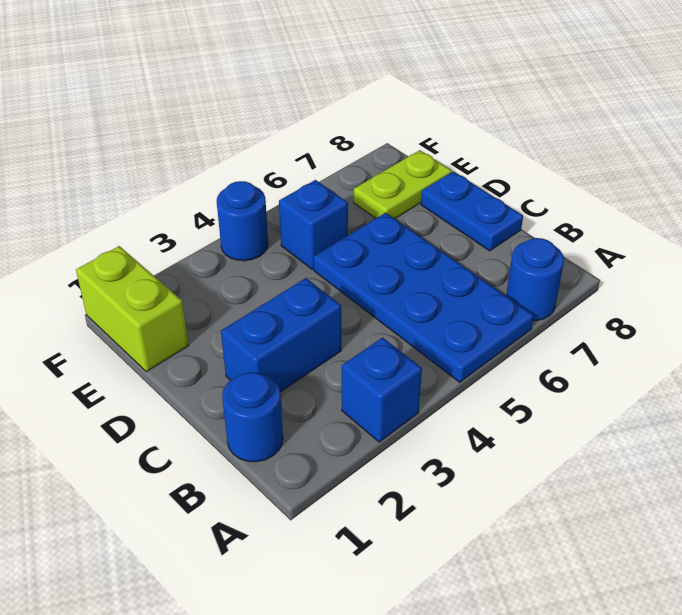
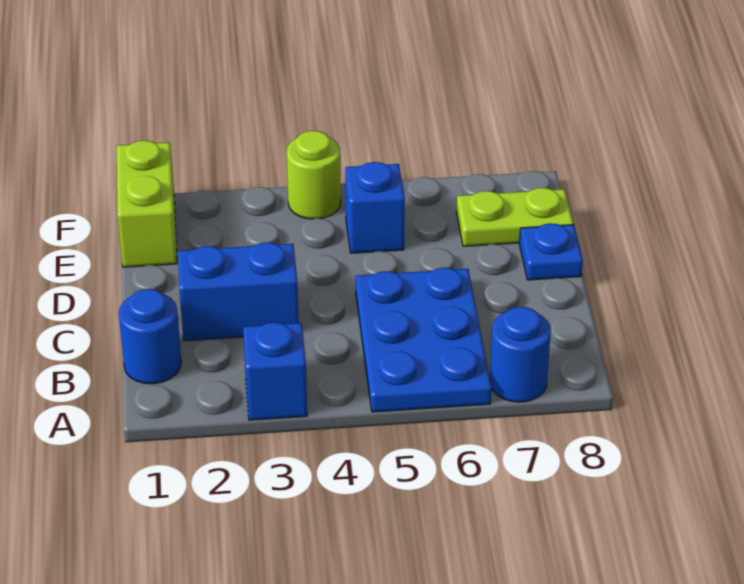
blue 2x4 plate [314,213,534,382] -> blue 2x3 plate [356,268,491,412]
blue 1x2 plate [421,171,523,251] -> blue 1x1 plate [519,223,583,280]
blue 1x1 round brick [217,181,268,261] -> lime 1x1 round brick [287,131,341,219]

